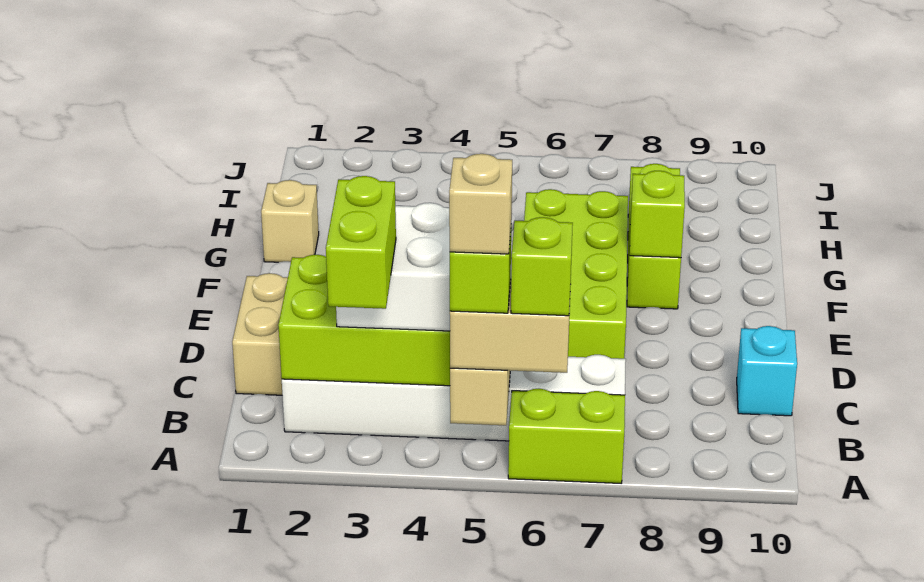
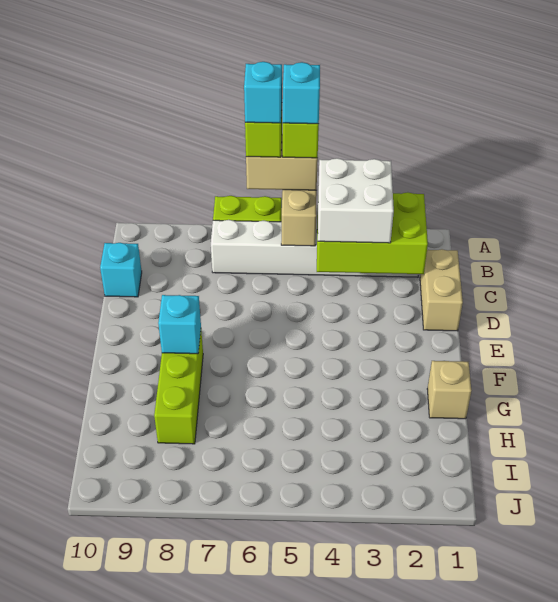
lime 1x2 brick [326,176,396,309] -> none
tan 1x1 brick [449,154,512,254] -> cyan 1x1 brick [283,62,320,124]
none -> cyan 1x1 brick [244,62,282,123]
lime 2x4 brick [524,189,628,359] -> none
lime 1x1 brick [630,171,685,258] -> cyan 1x1 brick [158,295,201,354]

